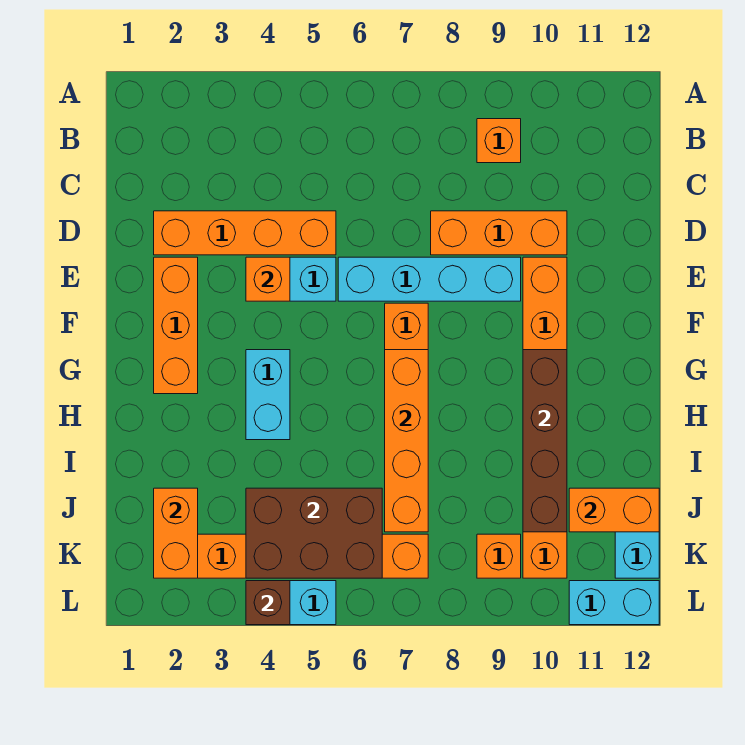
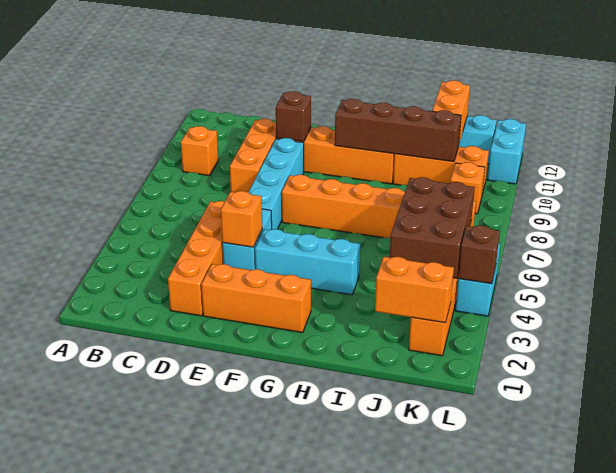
none -> brown 1x1 brick [276,91,311,141]
cyan 1x2 brick [246,350,290,440] -> cyan 1x3 brick [255,229,360,295]
orange 1x4 brick [385,350,428,532] -> none

